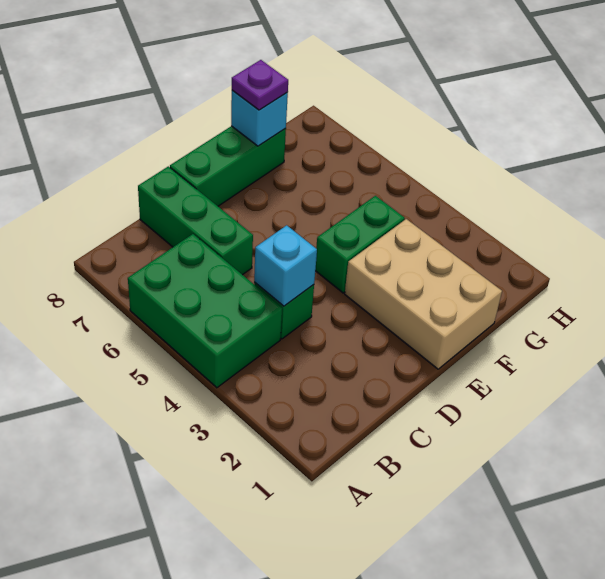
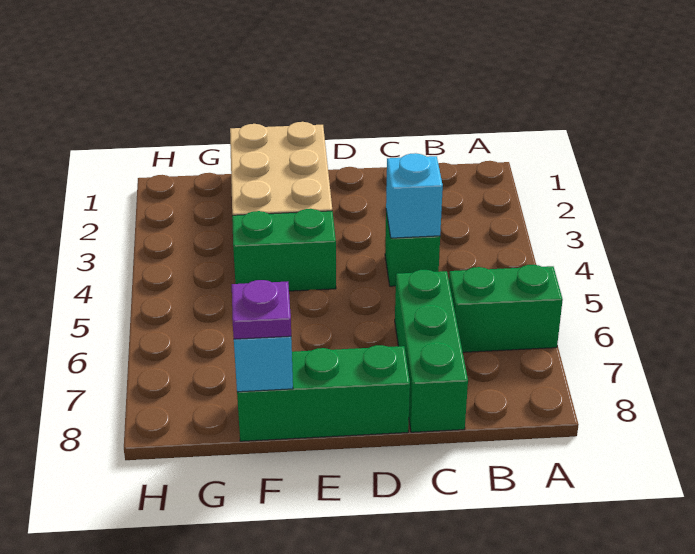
green 2x3 brick [128,234,282,388] -> green 1x2 brick [449,265,563,352]

